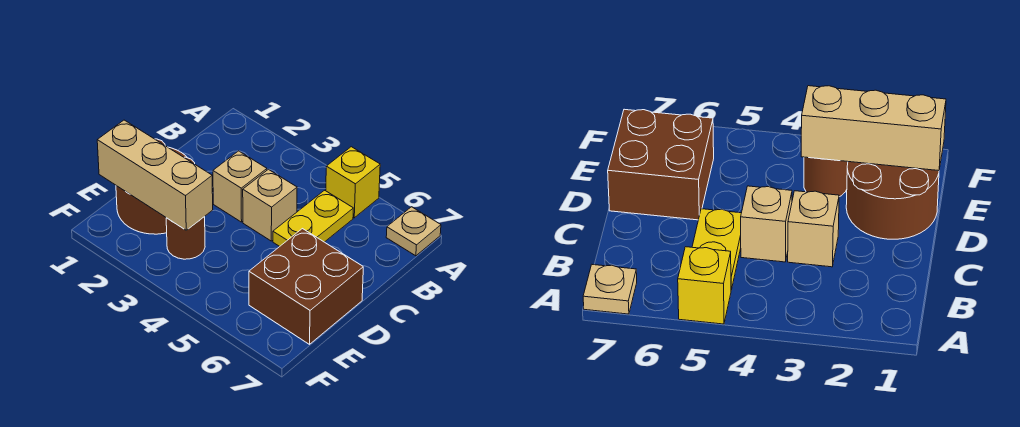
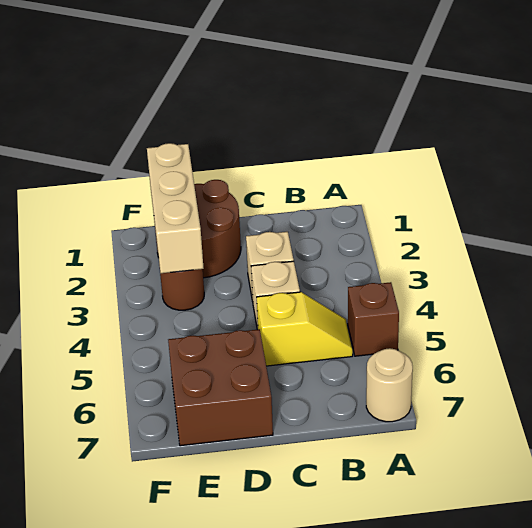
yellow 1x1 brick [326,147,380,218] -> brown 1x1 brick [348,282,399,356]
tan 1x1 plate [386,207,441,256] -> tan 1x1 round brick [366,348,413,422]
yellow 1x2 plate [273,190,353,246] -> yellow 1x2 slope [257,292,353,366]

